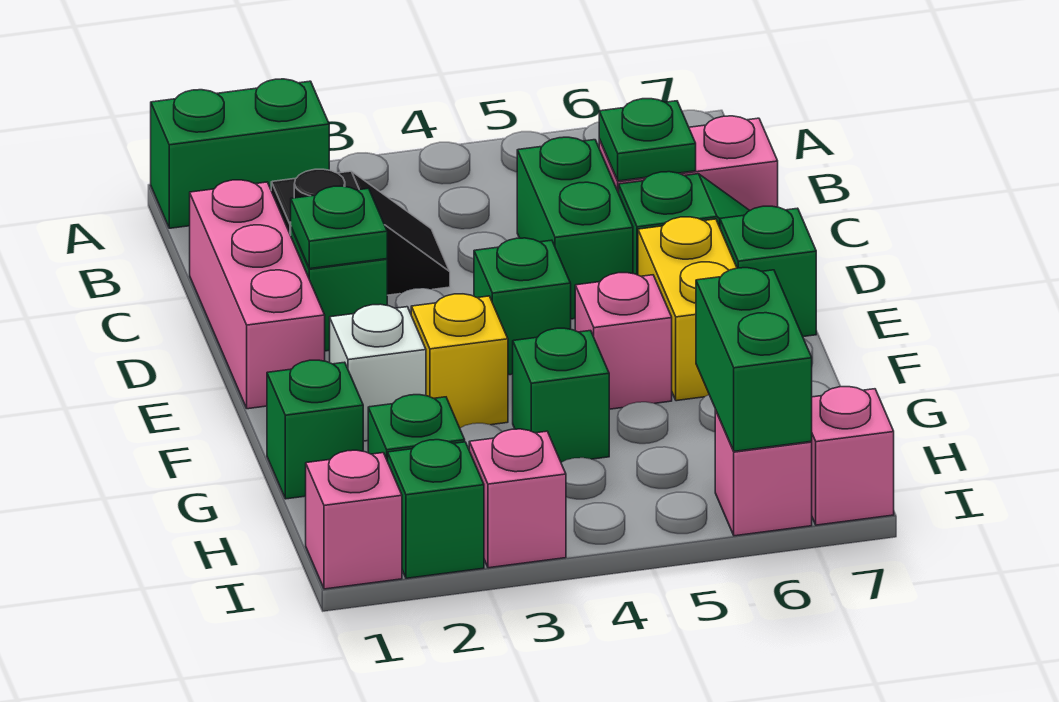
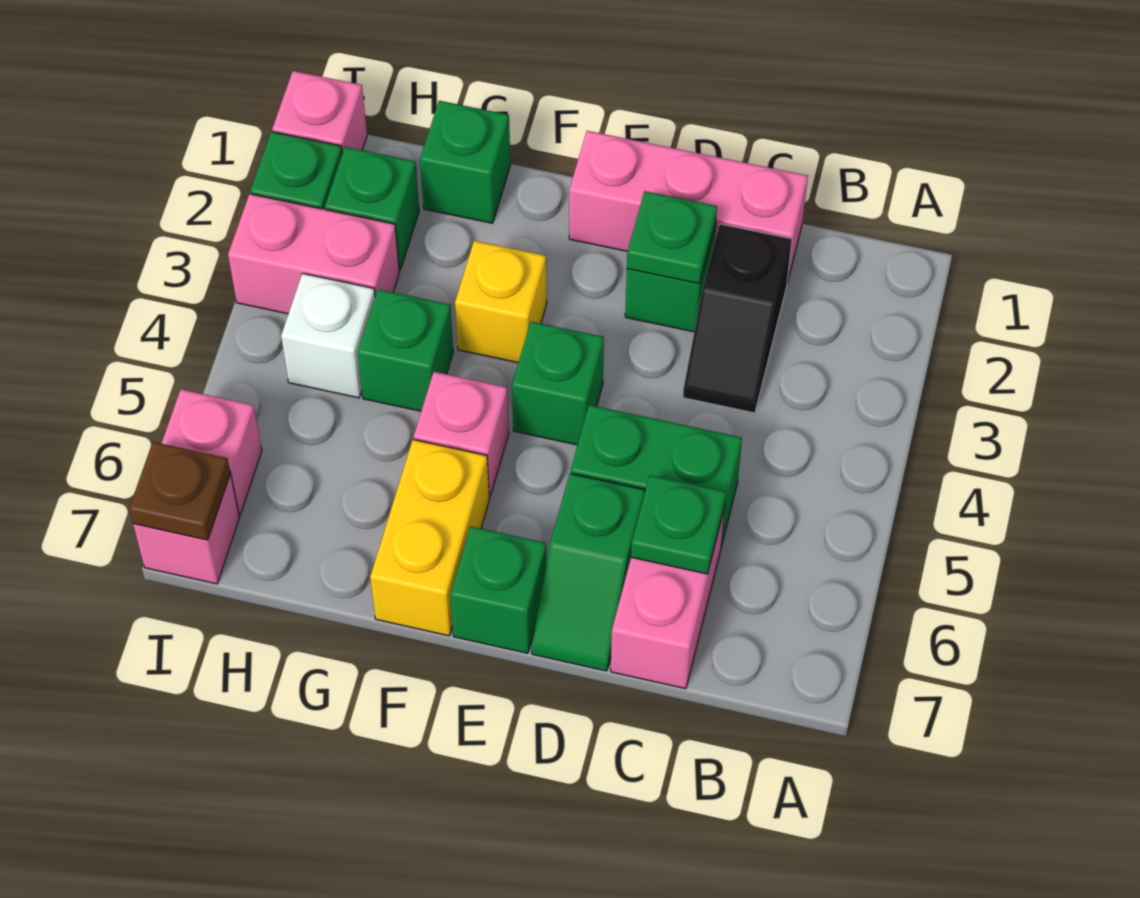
green 1x2 brick [151,79,329,228] -> none
yellow 1x2 brick [638,217,737,401] -> yellow 1x2 brick turned to [370,440,489,636]
white 1x1 brick [330,304,426,441] -> white 1x1 brick moved to [281,273,375,398]
green 1x2 brick [696,268,812,451] -> none
pink 1x1 brick [469,429,566,568] -> pink 1x2 brick [228,194,399,314]
none -> brown 1x1 plate [129,442,230,540]

